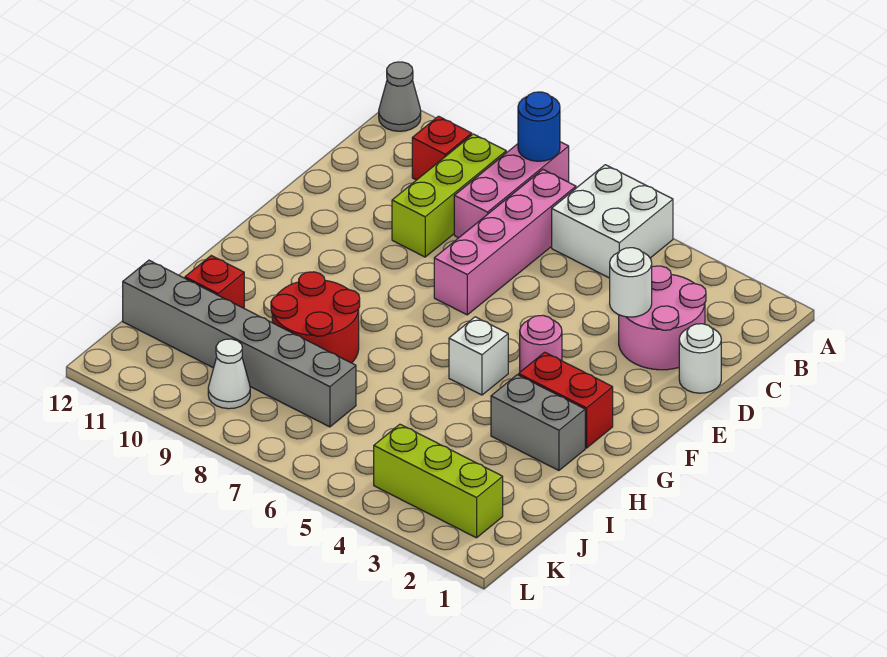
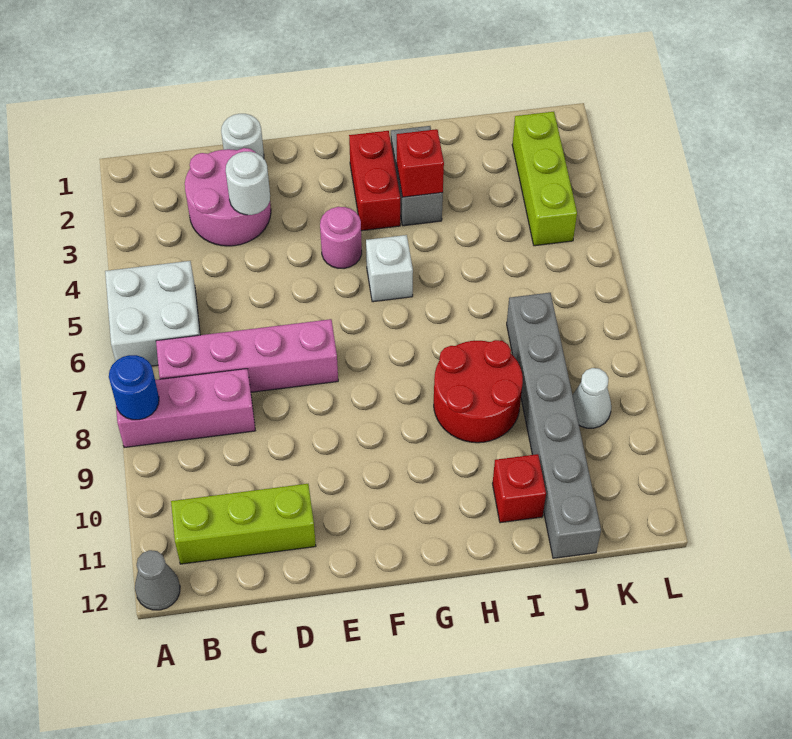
lime 1x3 brick [392,134,506,257] -> lime 1x3 brick moved to [171,484,316,564]
red 1x1 brick [412,116,472,180] -> red 1x1 brick moved to [397,129,444,197]

